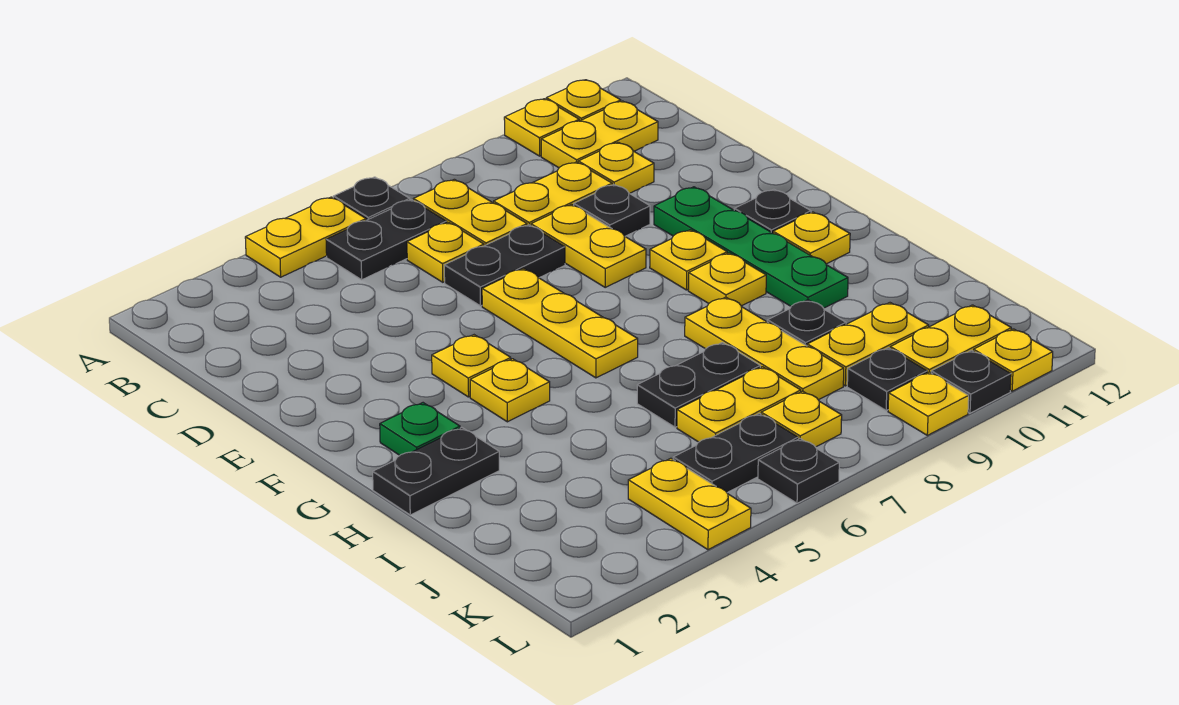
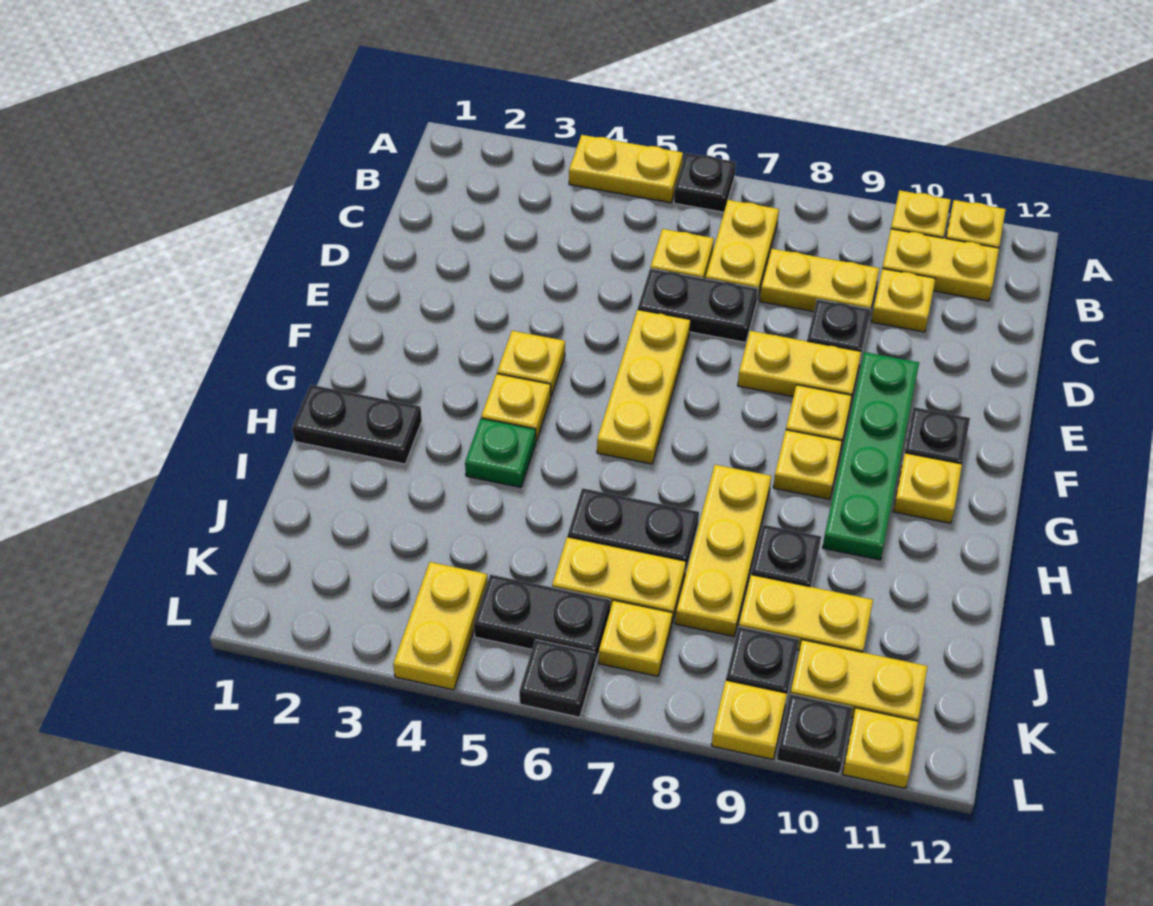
black 1x2 plate [326,200,447,280] -> none
yellow 1x2 plate [531,205,646,287] -> yellow 1x2 plate turned to [738,331,861,400]
green 1x1 plate [380,403,460,455] -> green 1x1 plate moved to [465,418,536,487]

